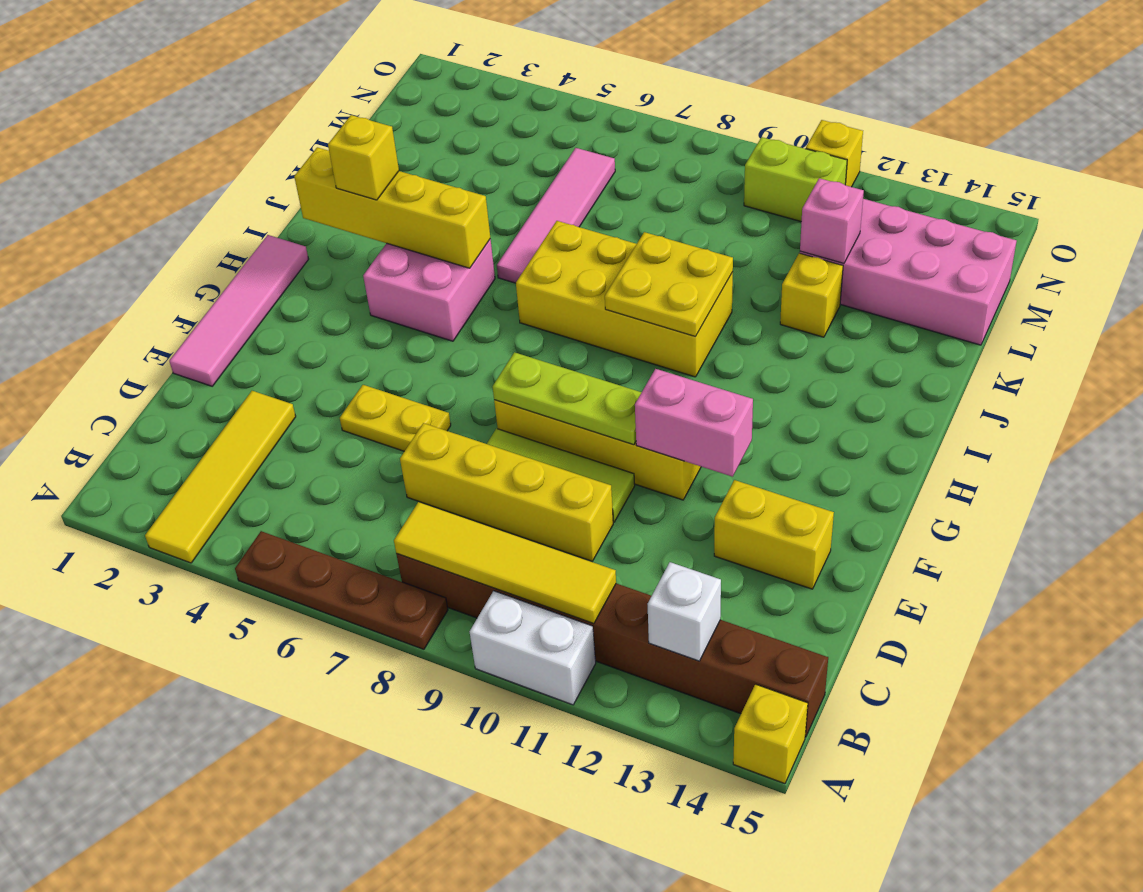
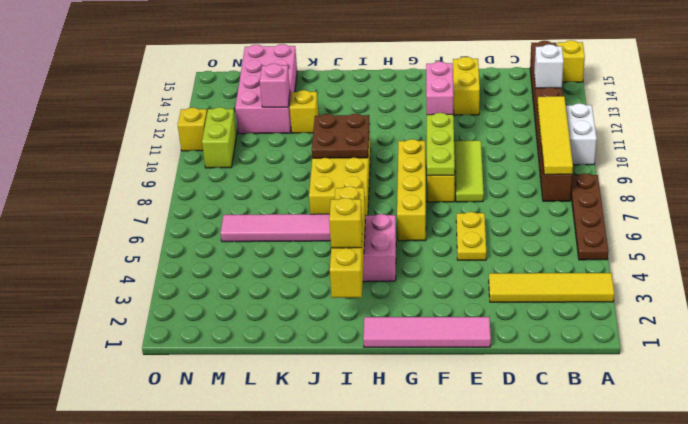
yellow 1x4 brick [400,423,613,561] -> yellow 1x4 brick moved to [397,139,426,241]
yellow 2x2 plate [605,232,733,337] -> brown 2x2 plate [312,114,370,158]

